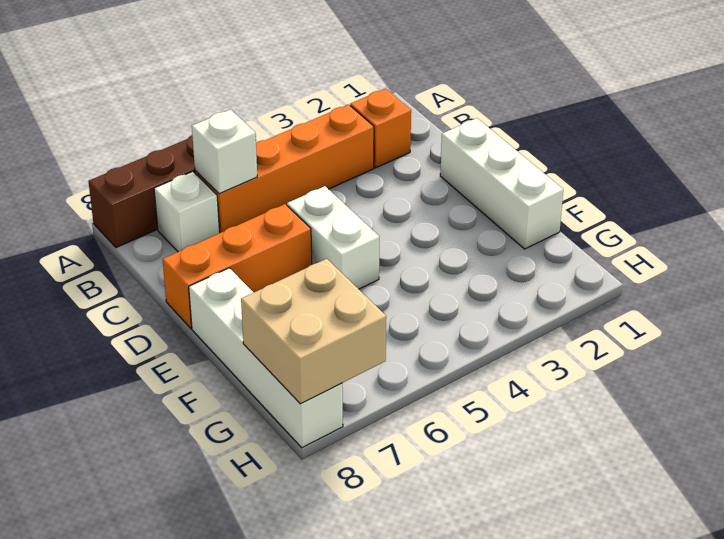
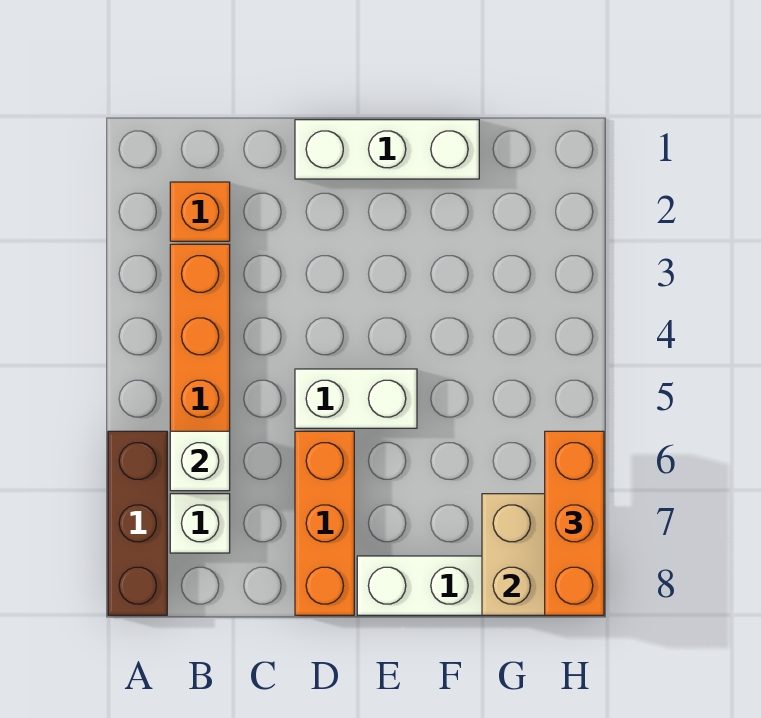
none -> orange 1x3 brick [545,431,604,615]

